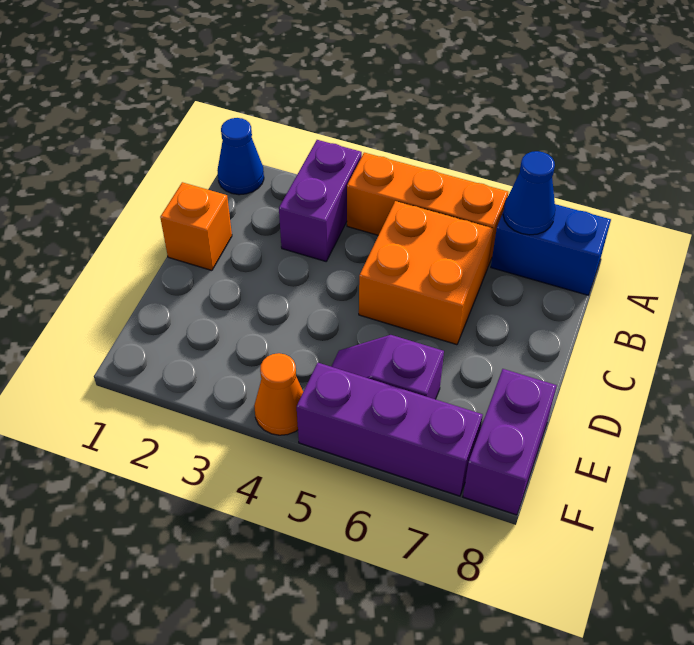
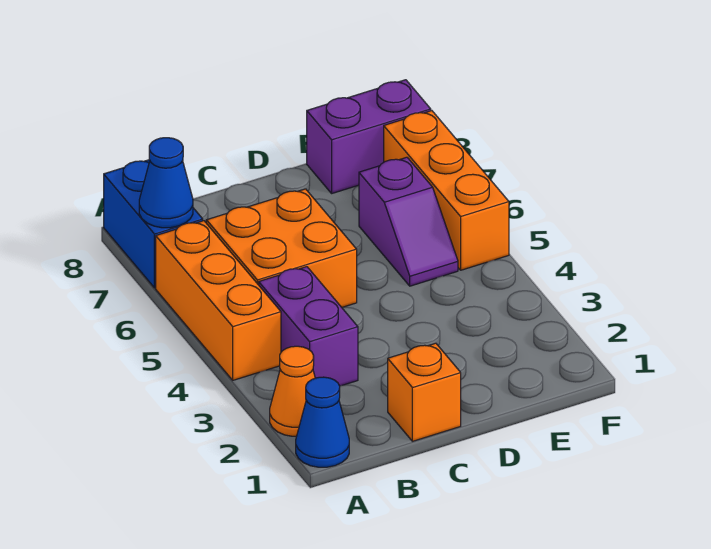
purple 1x2 brick [279,140,362,261] -> purple 1x2 brick turned to [259,267,358,386]
orange 1x1 cone [254,353,303,435] -> orange 1x1 cone moved to [270,346,315,436]
purple 1x3 brick [297,363,483,496] -> orange 1x3 brick [384,111,509,270]

